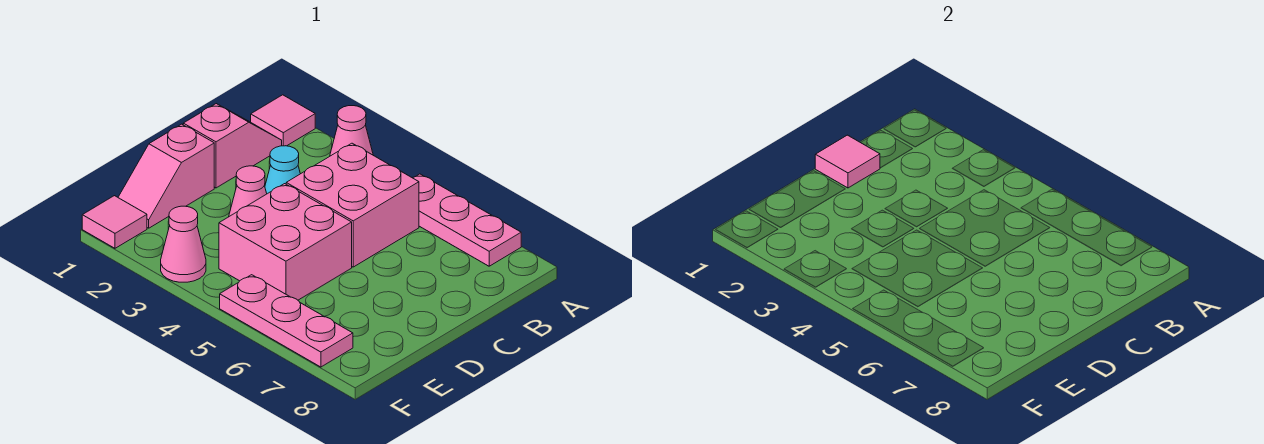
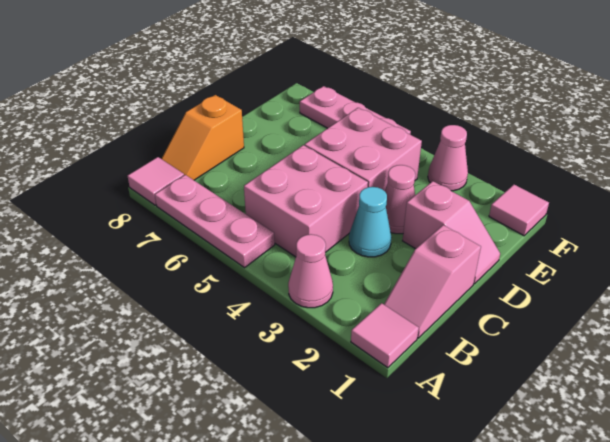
none -> orange 1x2 slope [162,95,244,180]
pink 1x1 tile [815,135,880,188] -> pink 1x1 tile moved to [128,157,184,205]
pink 1x2 slope [118,124,214,228] -> pink 1x2 slope turned to [402,181,500,284]

